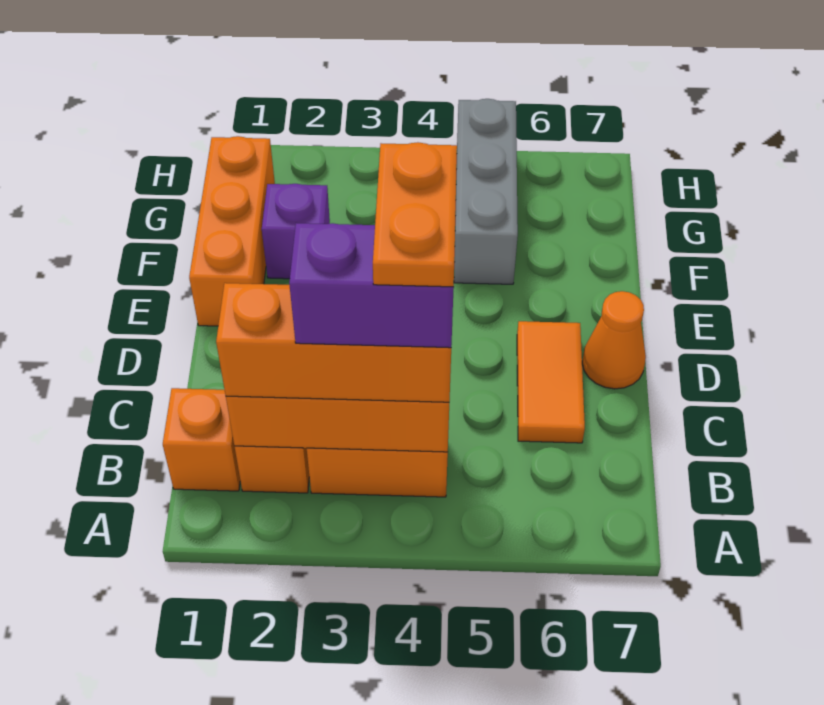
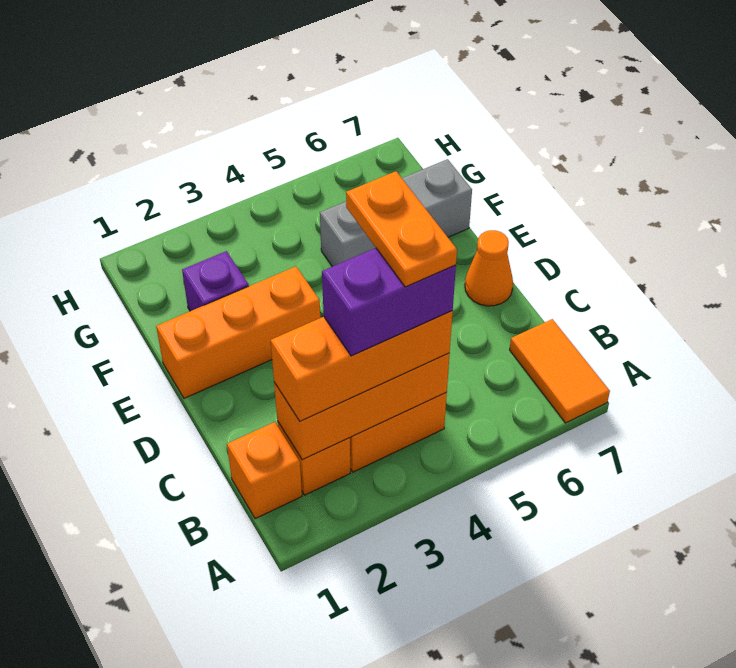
orange 1x2 tile [517,321,585,443] -> orange 1x2 tile moved to [510,319,610,423]
orange 1x3 brick [189,136,275,326] -> orange 1x3 brick turned to [156,266,320,398]
grey 1x3 brick [454,99,518,284] -> grey 1x3 brick turned to [320,159,472,267]

